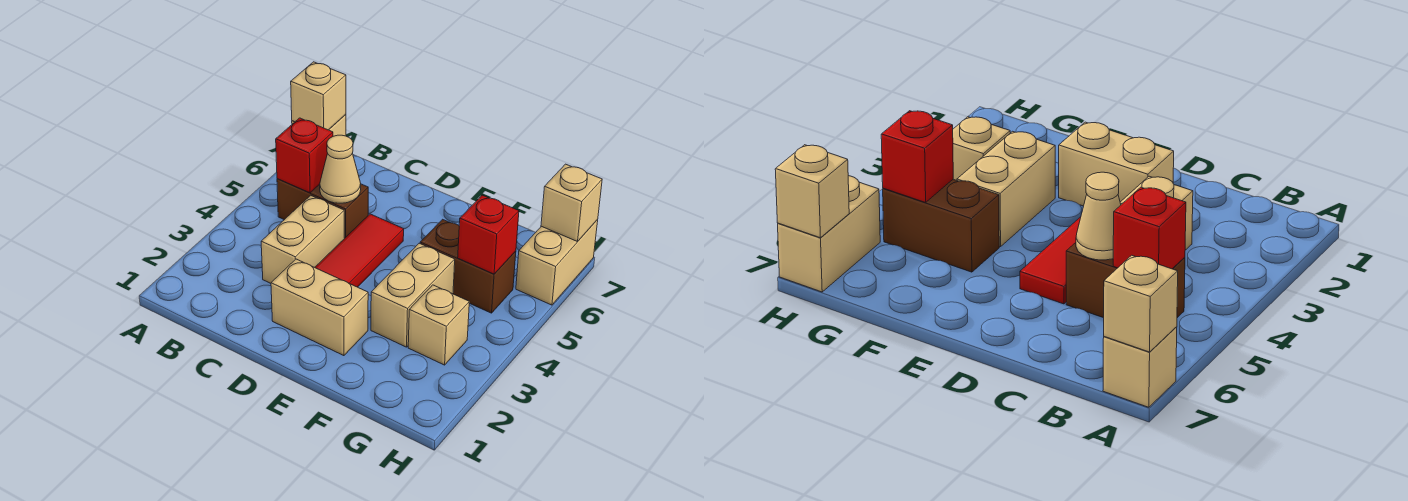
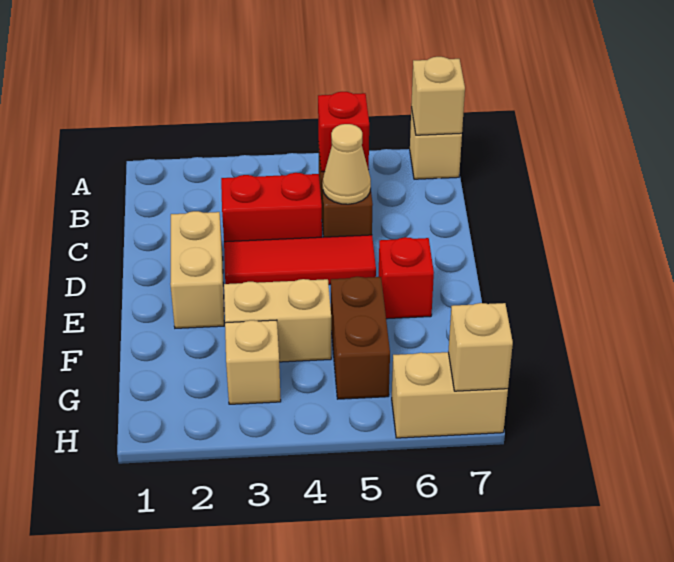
tan 1x2 brick [261,195,345,283] -> red 1x2 brick [221,173,322,242]
red 1x1 brick [458,195,519,274] -> red 1x1 brick moved to [378,237,434,319]

